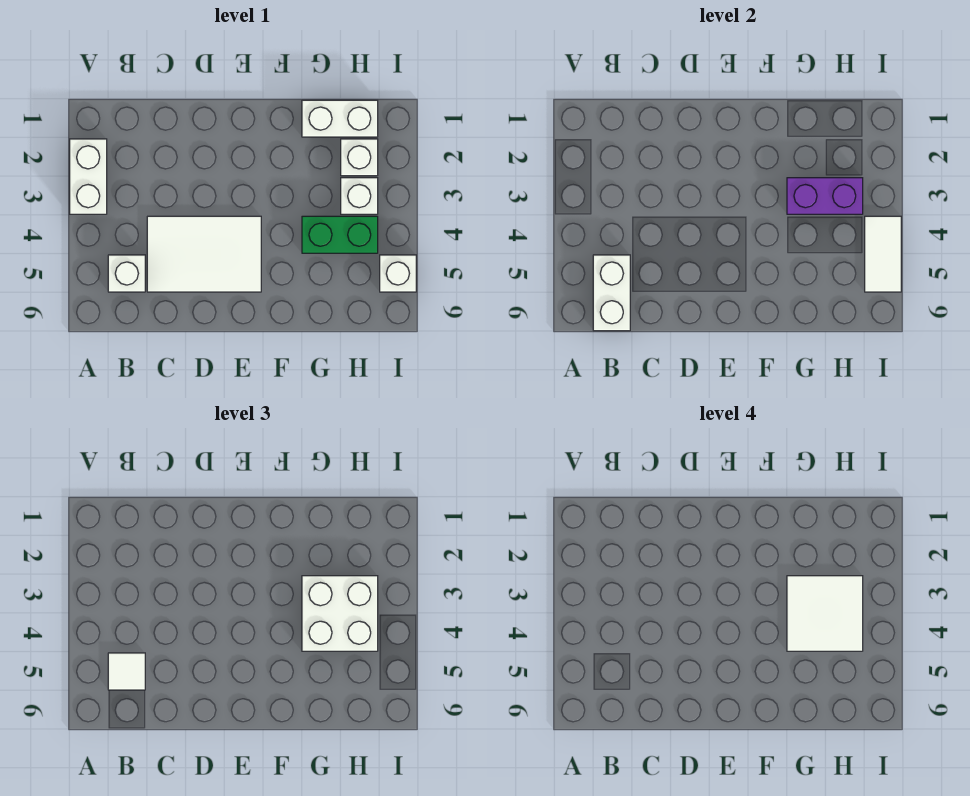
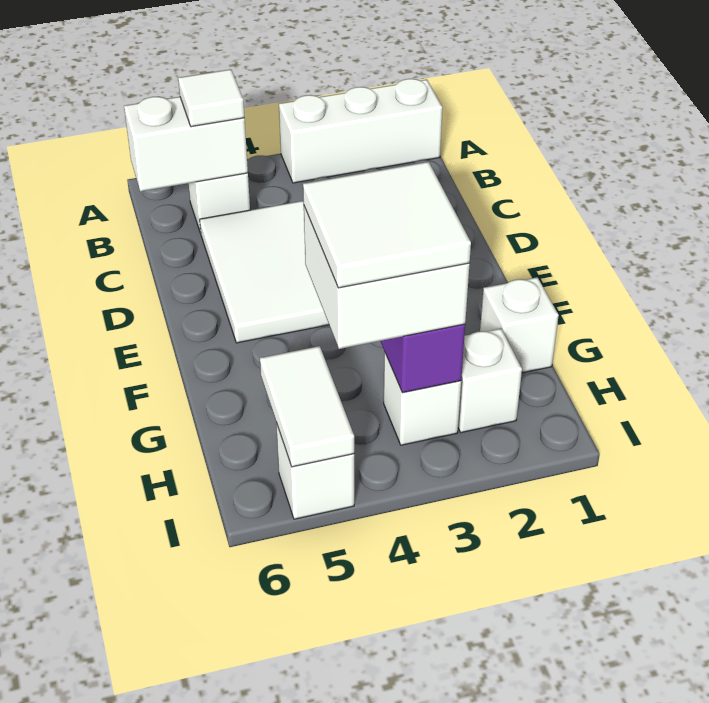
white 1x2 brick [70,139,107,214] -> white 1x3 brick [279,79,442,183]
white 1x2 brick [302,100,378,137] -> white 1x1 brick [480,277,559,373]
green 1x2 brick [302,216,378,253] -> none
white 1x2 tile [865,216,901,292] -> white 1x2 tile turned to [260,346,354,467]

